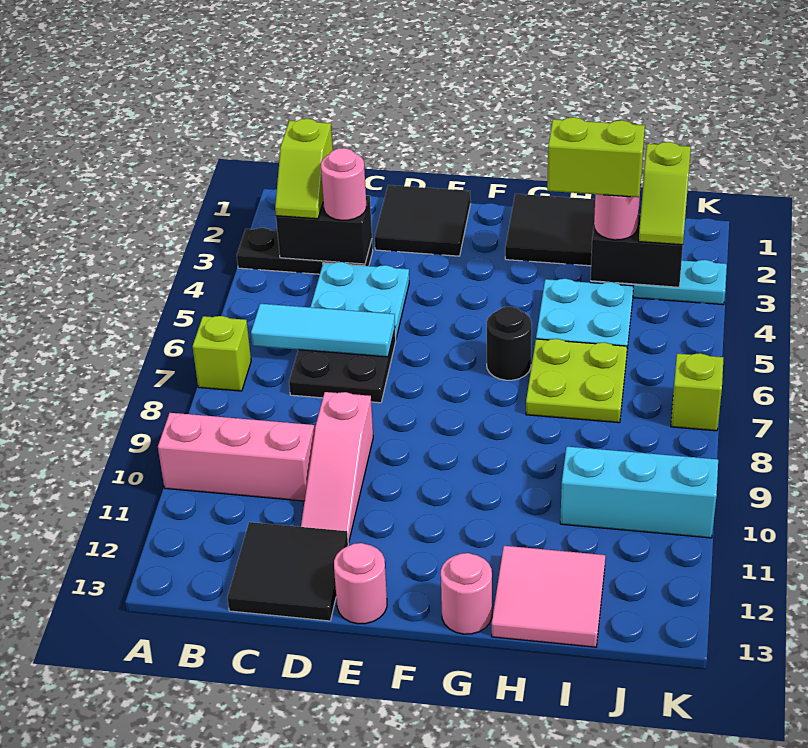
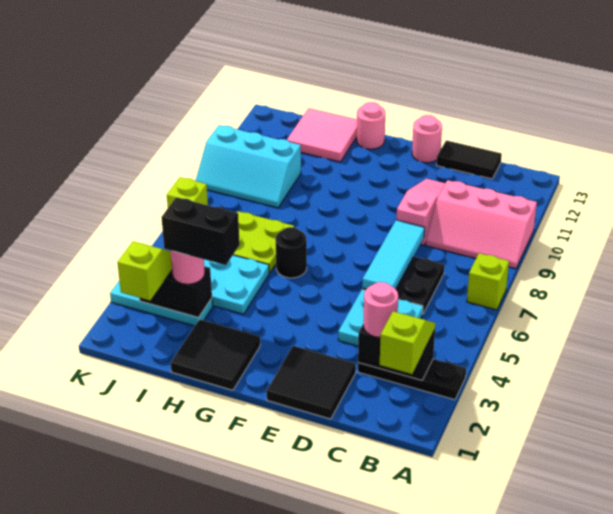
cyan 1x3 tile [251,304,395,357] -> cyan 1x3 tile turned to [362,220,425,289]
black 2x2 tile [227,522,348,621] -> black 1x2 tile [436,140,502,179]
lime 1x2 brick [547,117,645,197] -> black 1x2 brick [161,197,240,265]

